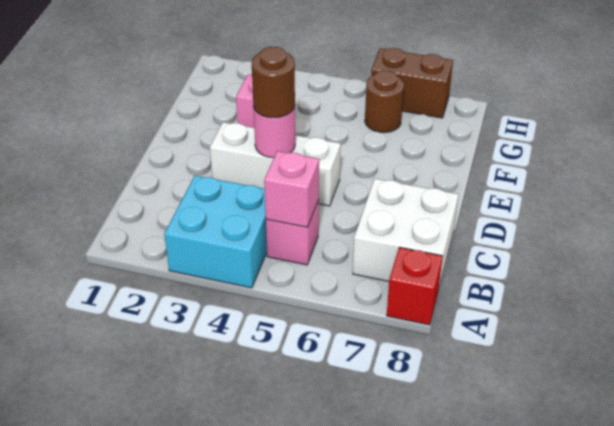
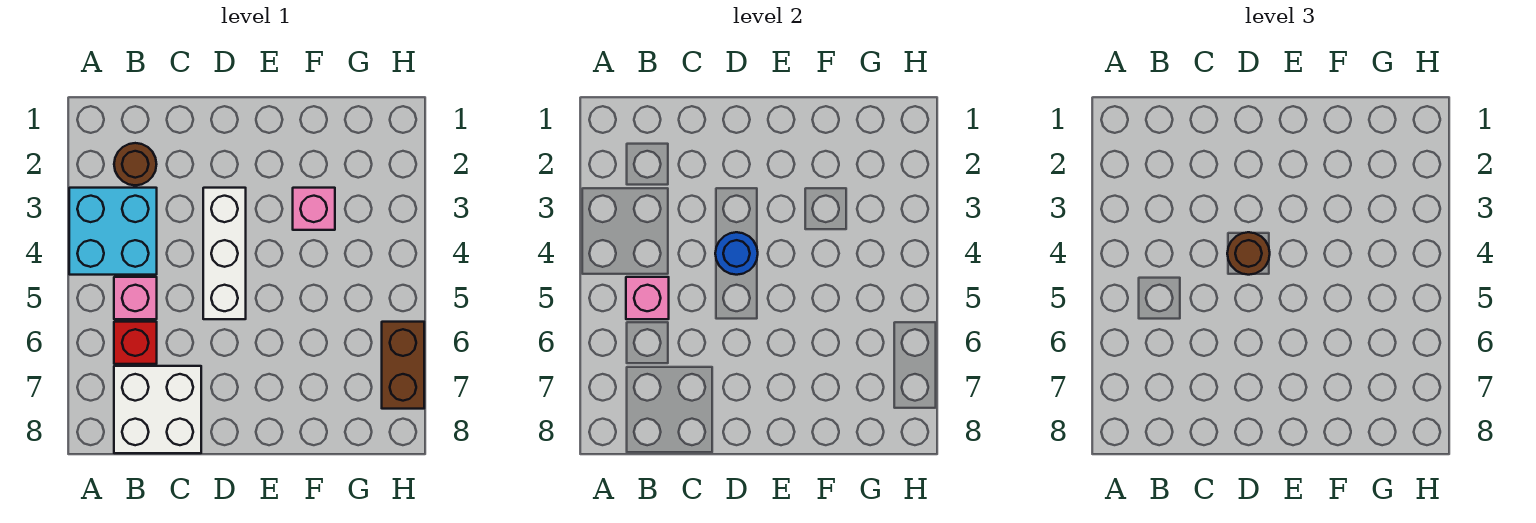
red 1x1 brick [387,247,443,325] -> red 1x1 brick moved to [114,322,157,364]
pink 1x1 round brick [253,106,295,158] -> blue 1x1 round brick [715,232,758,275]
brown 1x1 round brick [365,71,404,133] -> brown 1x1 round brick moved to [114,143,157,185]

